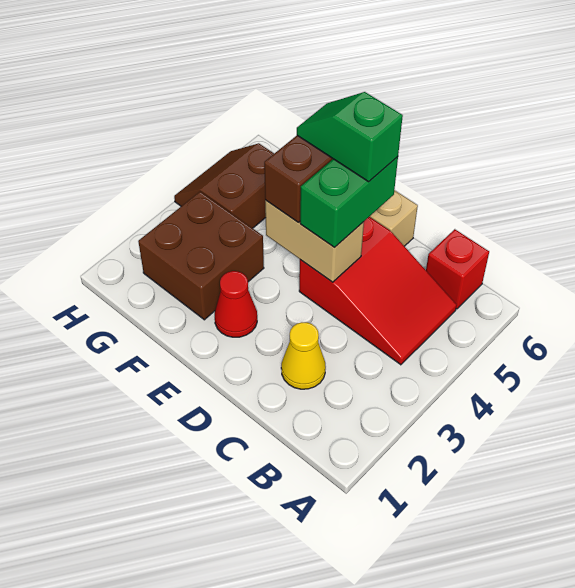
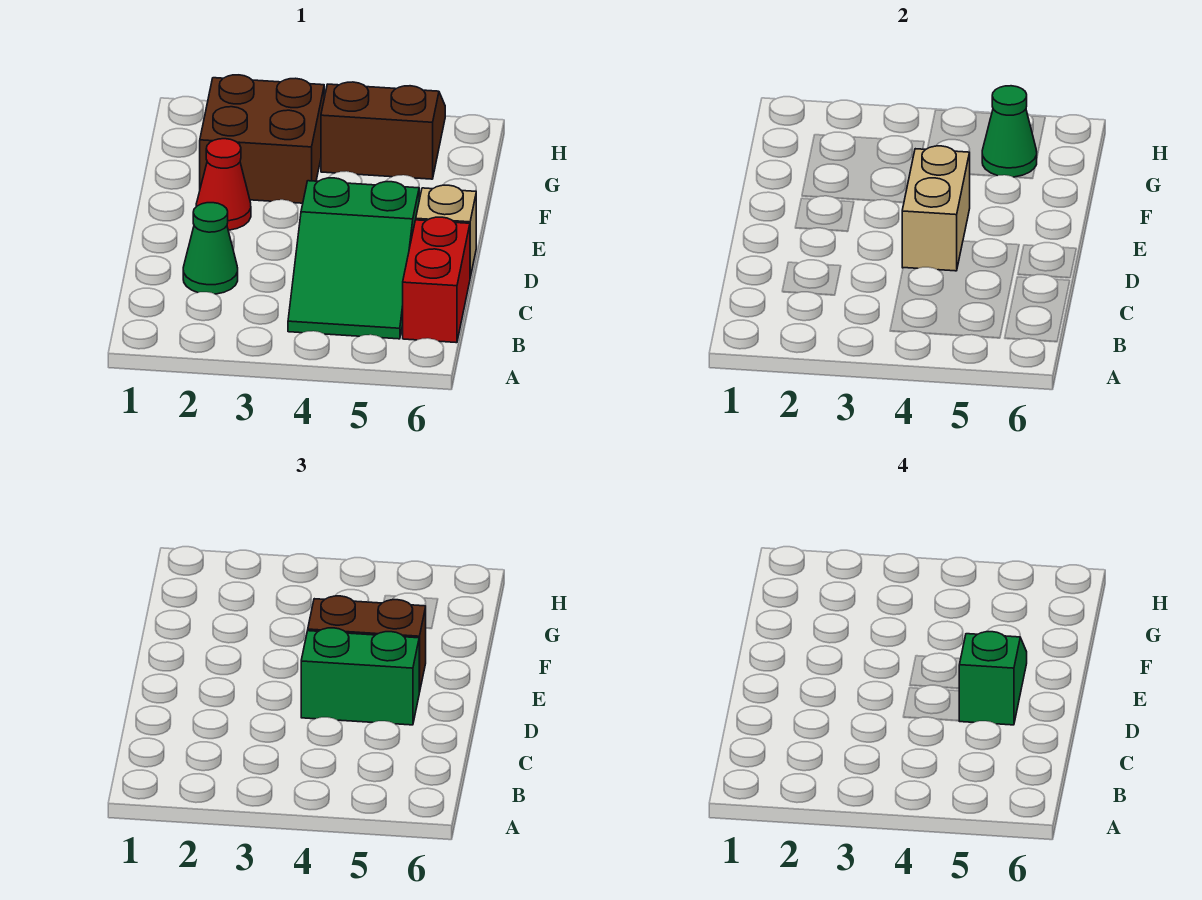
red 2x3 slope [299,217,457,365] -> green 2x3 slope [288,178,419,339]
red 1x1 brick [426,229,489,309] -> red 1x2 brick [403,217,470,343]
yellow 1x1 cone [281,322,326,389] -> green 1x1 cone [183,203,238,294]
none -> green 1x1 cone [982,86,1037,177]

